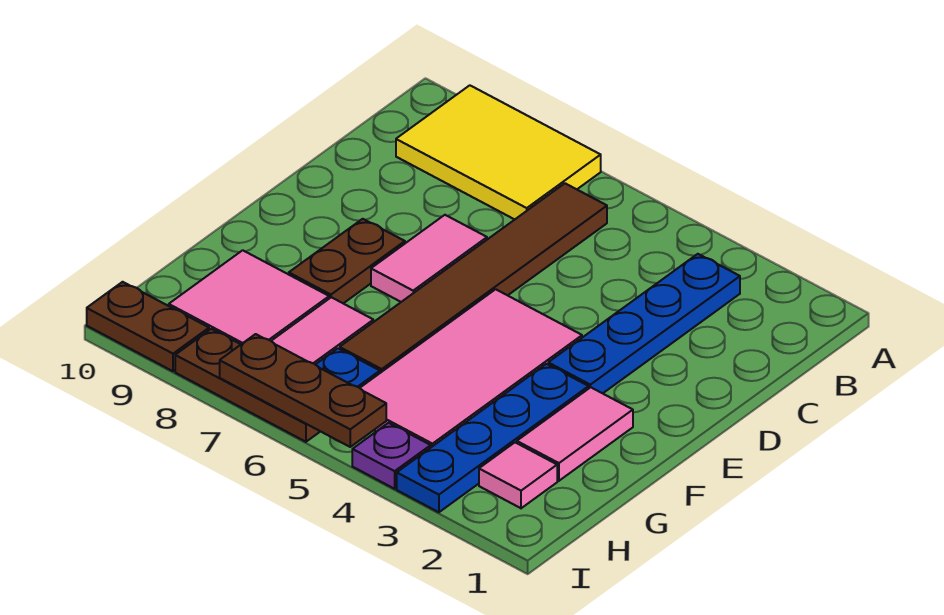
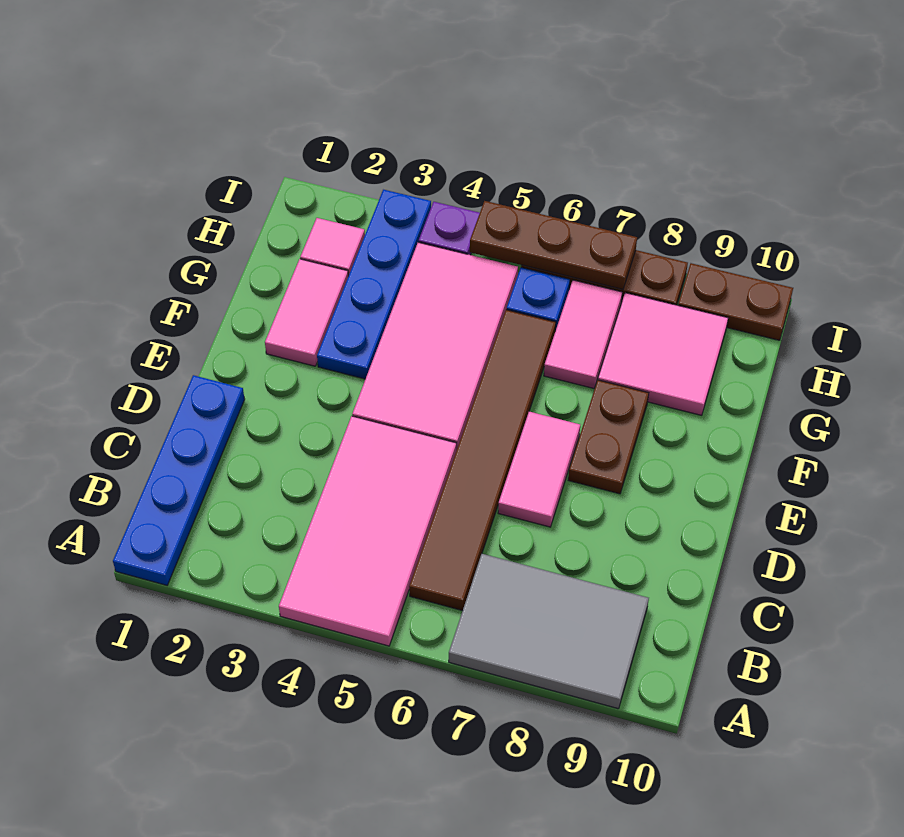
none -> pink 2x4 tile [279,416,456,646]
yellow 2x3 tile [396,85,601,220] -> grey 2x3 tile [449,554,649,709]
blue 1x4 plate [548,254,740,393] -> blue 1x4 plate moved to [113,375,245,585]

